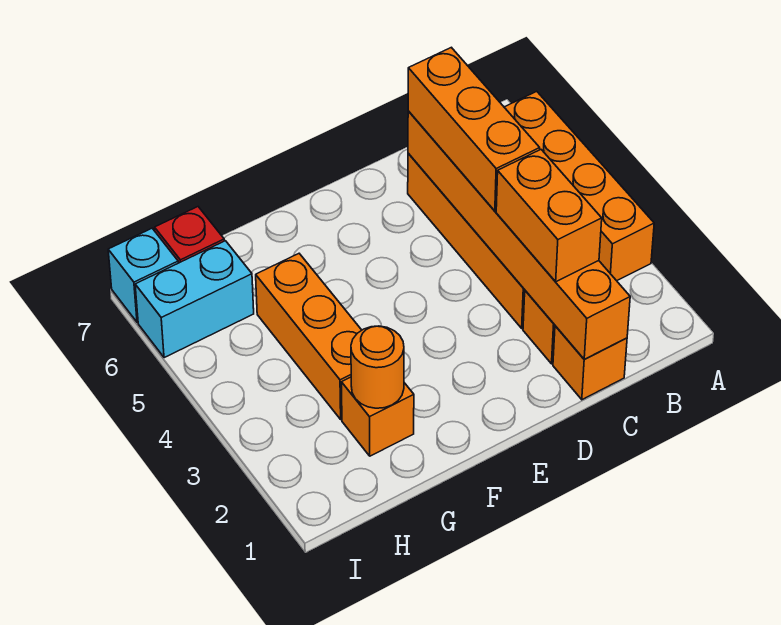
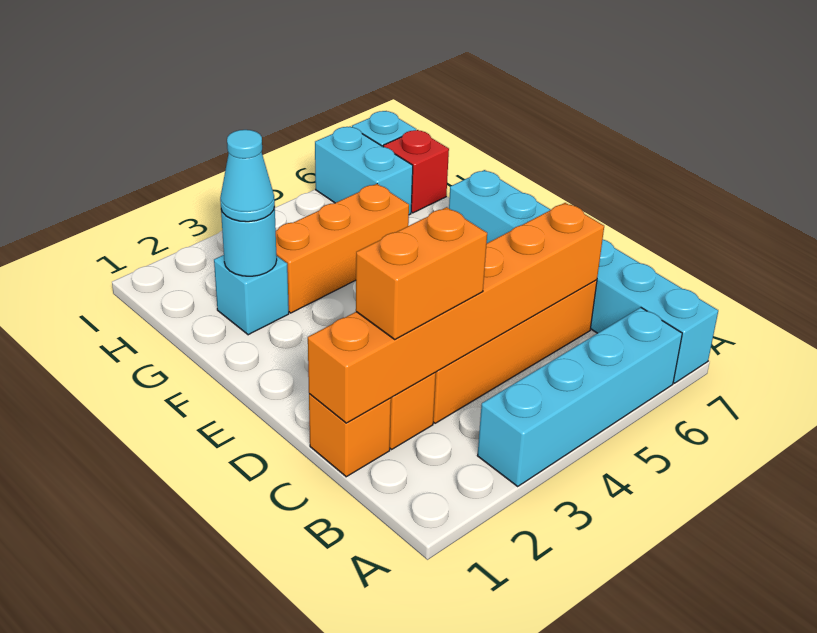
orange 1x4 brick [504,91,654,281] -> cyan 1x4 brick [477,307,682,486]
none -> cyan 1x6 brick [449,170,718,383]
orange 1x3 brick [408,47,540,211] -> none
orange 1x1 brick [341,377,414,456] -> cyan 1x1 brick [214,255,289,335]
orange 1x1 round brick [351,326,404,408] -> cyan 1x1 round brick [221,207,277,276]
none -> cyan 1x1 cone [220,130,275,222]

